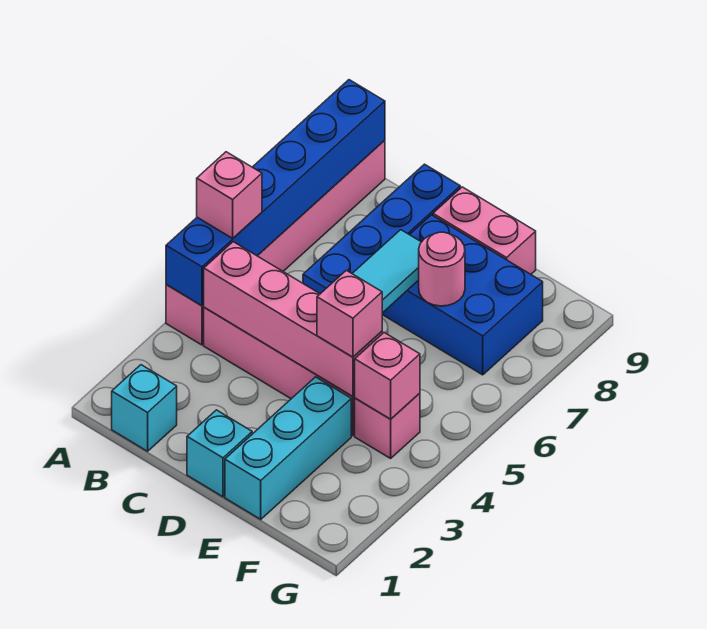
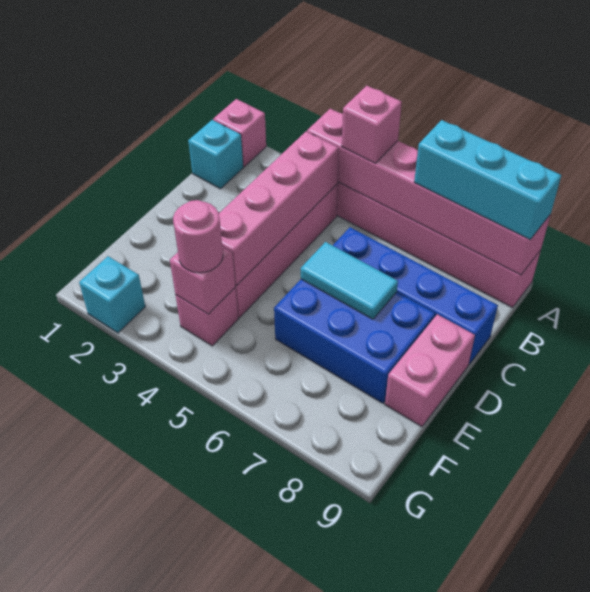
blue 1x6 brick [166,80,385,306] -> pink 1x6 brick [307,109,551,275]
cyan 1x1 brick [187,410,252,497] -> cyan 1x1 brick moved to [79,256,145,333]
blue 2x3 brick [382,215,543,375] -> blue 2x3 brick turned to [274,279,435,403]
cyan 1x3 brick [225,377,351,519] -> cyan 1x3 brick moved to [414,120,561,240]
pink 1x1 brick [317,270,382,357] -> pink 1x1 brick moved to [213,99,266,167]
pink 1x1 round brick [419,232,465,306] -> pink 1x1 round brick moved to [173,200,223,273]

